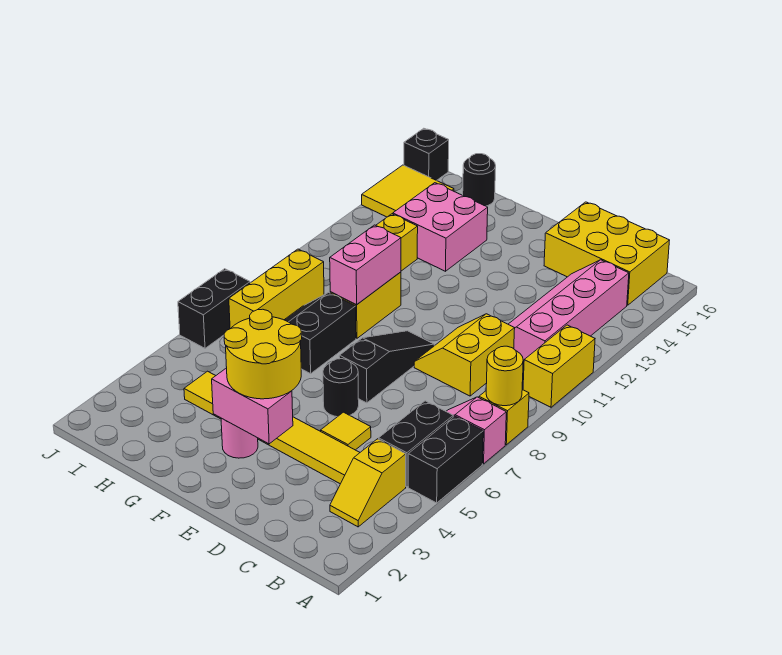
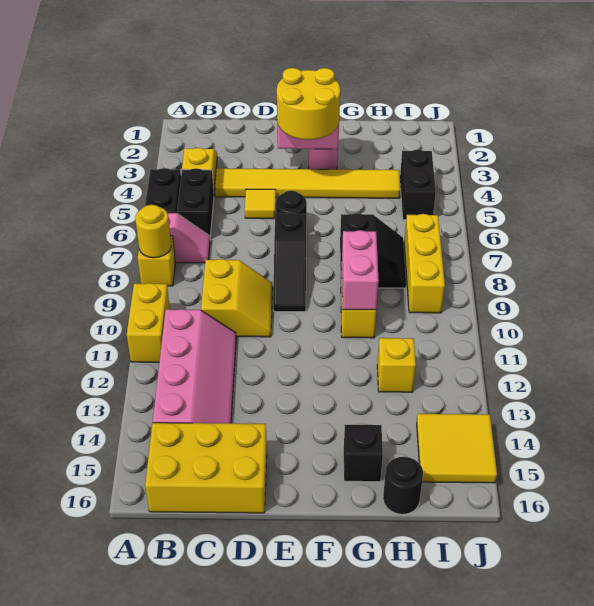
pink 2x2 brick [393,183,488,271] -> none
black 1x2 brick [178,269,250,348] -> black 1x2 brick moved to [400,149,436,220]
black 1x1 brick [404,128,449,181] -> black 1x1 brick moved to [344,425,383,482]

